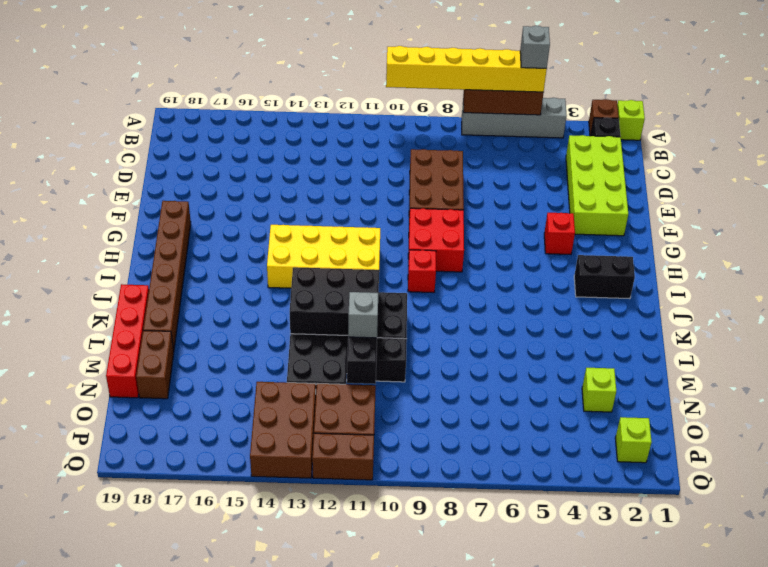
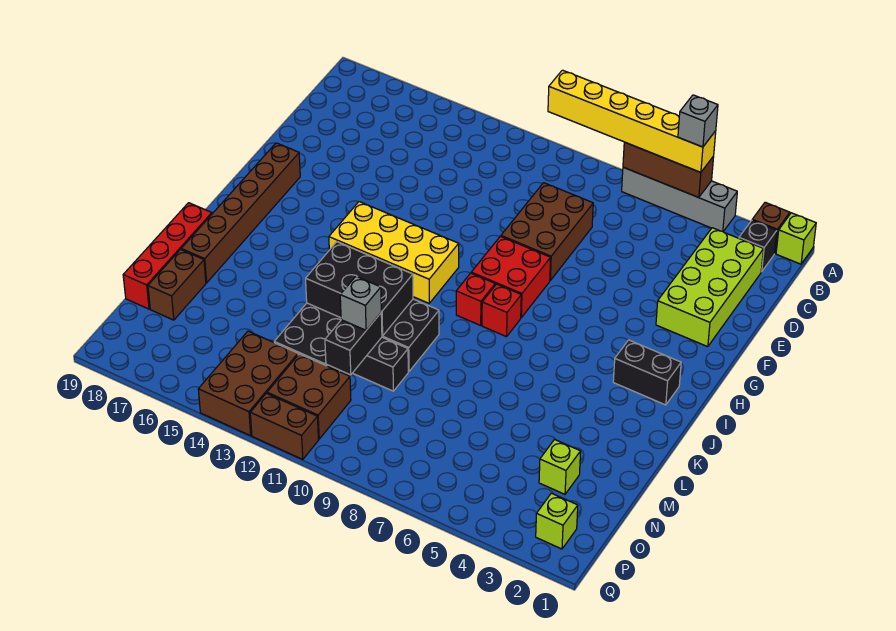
red 1x1 brick [544,213,575,255] -> red 1x1 brick moved to [482,284,521,337]

